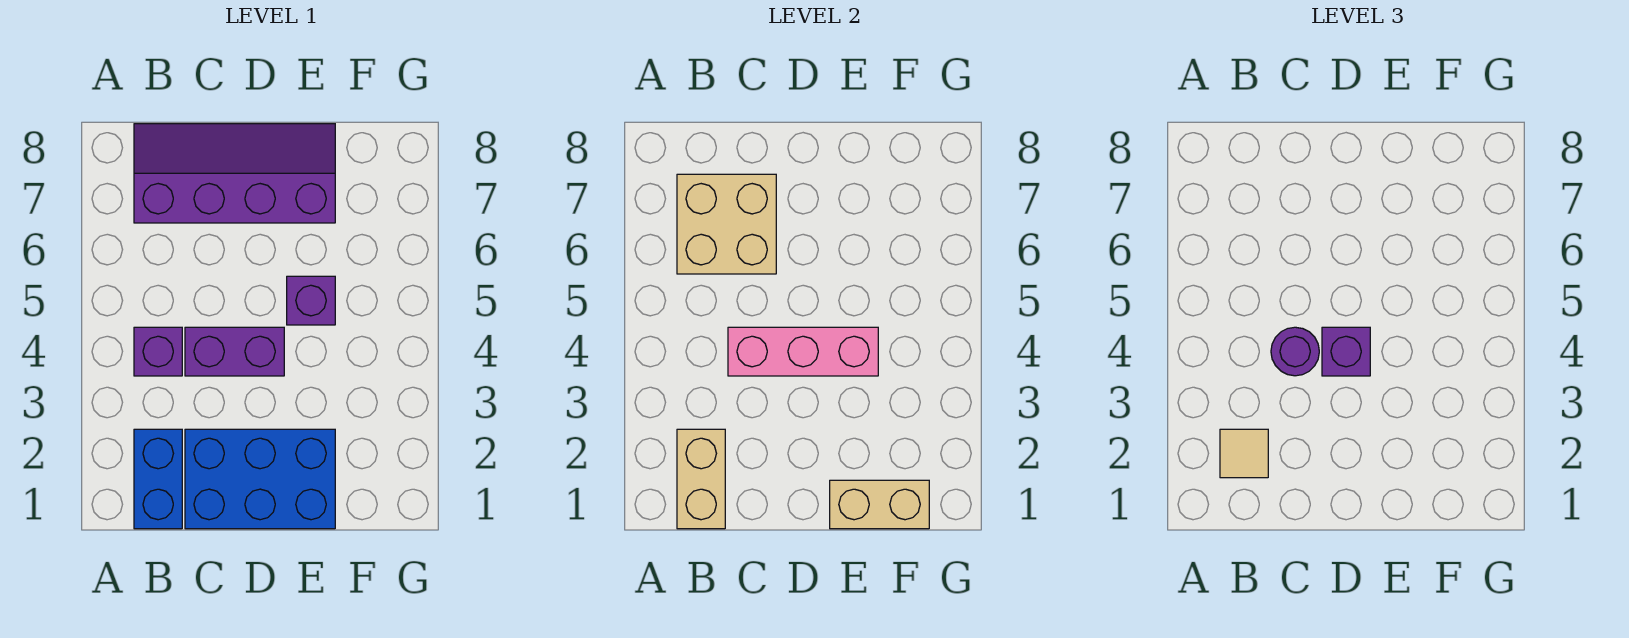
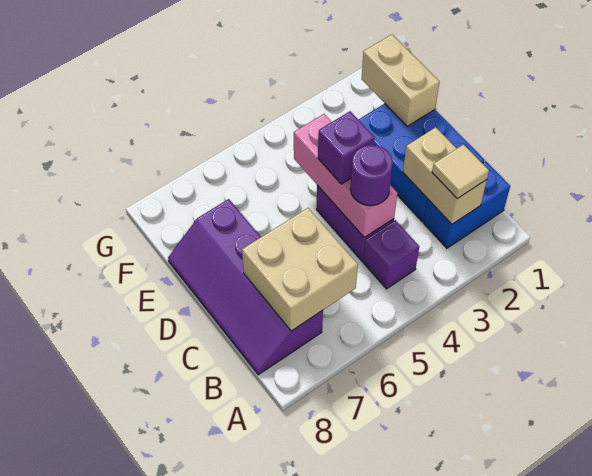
tan 1x2 brick [677,429,725,529] -> tan 1x2 brick turned to [403,127,487,224]
purple 1x1 brick [287,276,335,325] -> none

